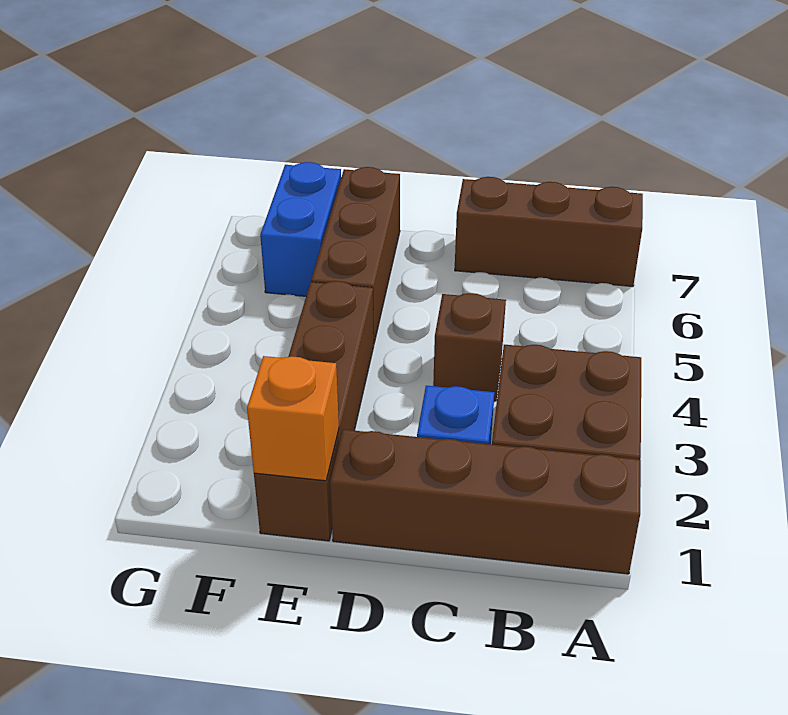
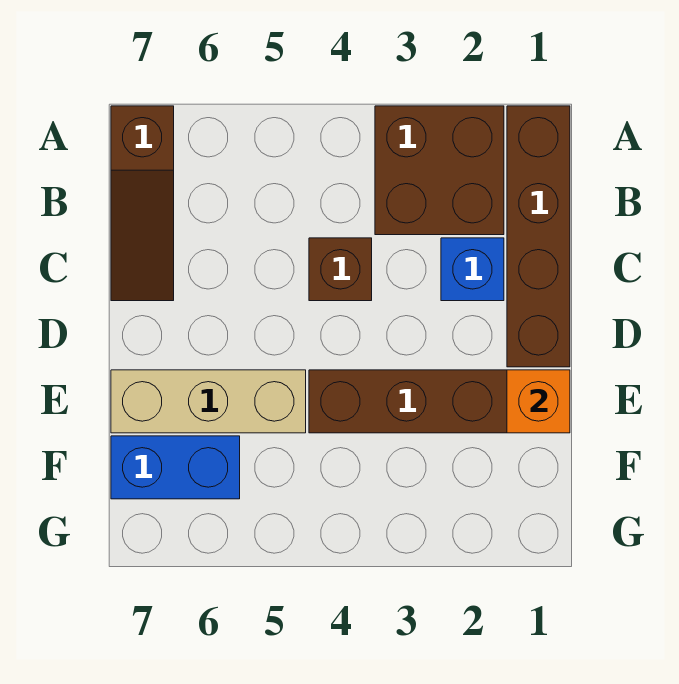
brown 1x3 brick [455,177,643,286] -> brown 1x3 slope [111,106,174,301]
brown 1x3 brick [311,167,400,343] -> tan 1x3 brick [111,370,306,433]

